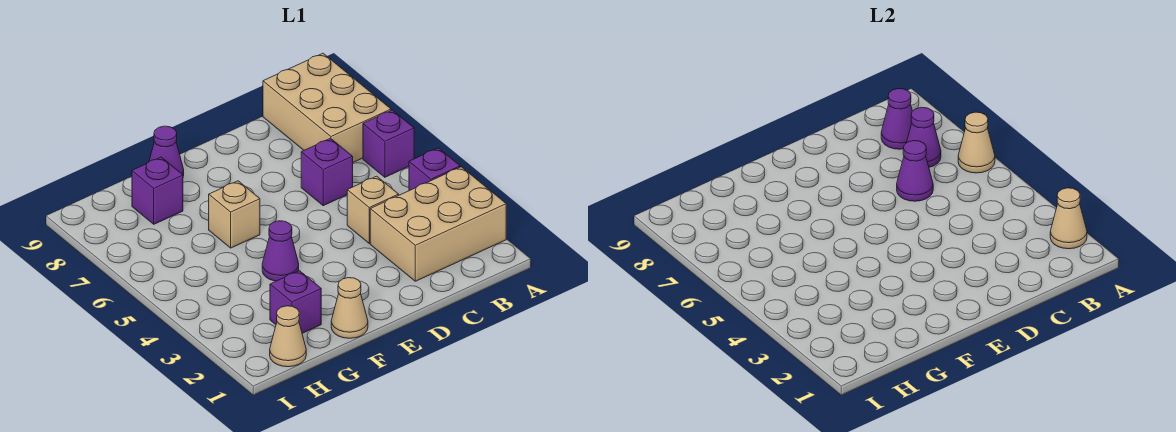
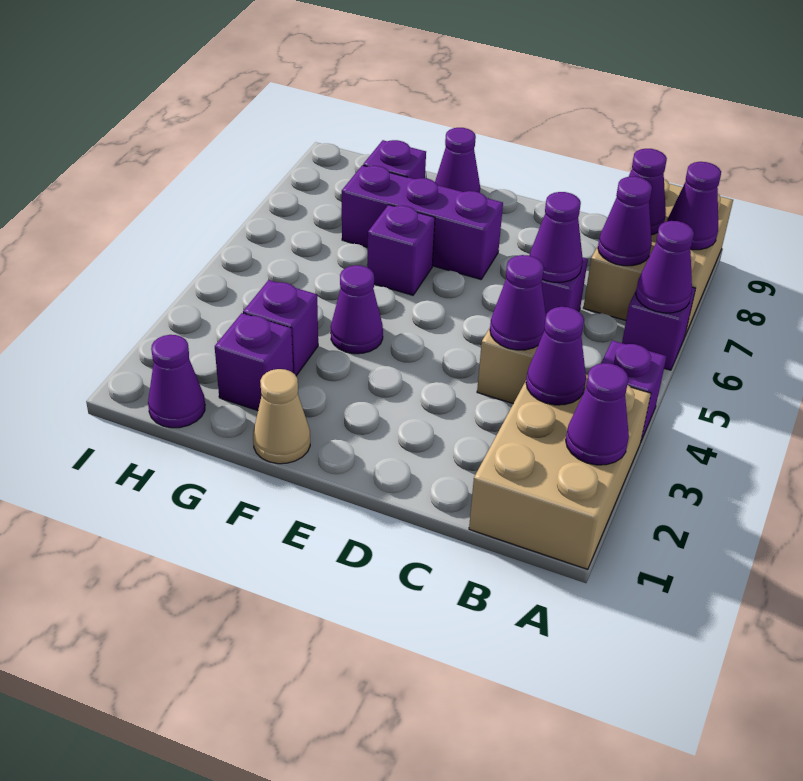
tan 2x3 brick [370,167,506,281] -> tan 2x3 brick turned to [469,374,651,569]
tan 1x1 cone [1050,188,1087,249] -> purple 1x1 cone [566,363,629,465]
tan 1x1 cone [958,112,995,173] -> purple 1x1 cone [636,221,694,313]
none -> purple 1x1 cone [667,162,721,250]
none -> purple 1x1 cone [526,307,586,405]
none -> purple 1x1 cone [490,255,546,350]
none -> purple 1x3 brick [342,165,503,279]
tan 1x1 brick [209,181,260,248] -> purple 1x1 brick [367,205,435,295]
none -> purple 1x1 brick [243,280,318,376]
tan 1x1 cone [270,306,306,367] -> purple 1x1 cone [148,335,205,428]

